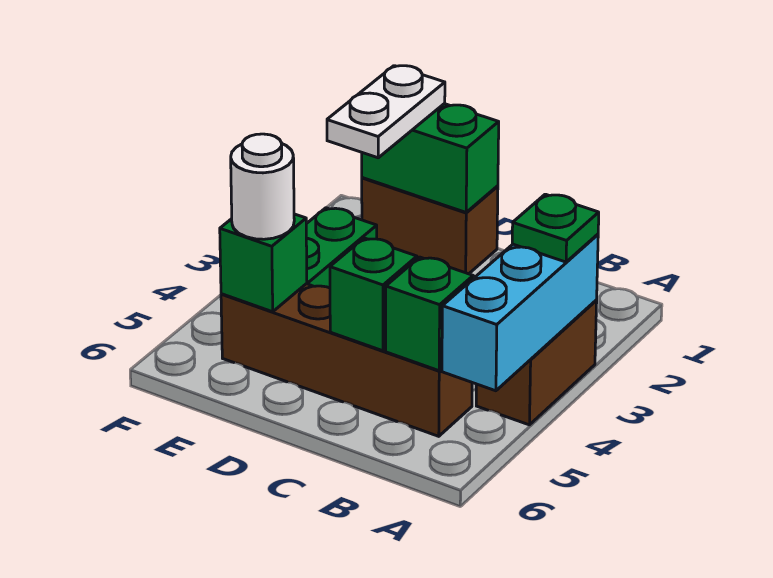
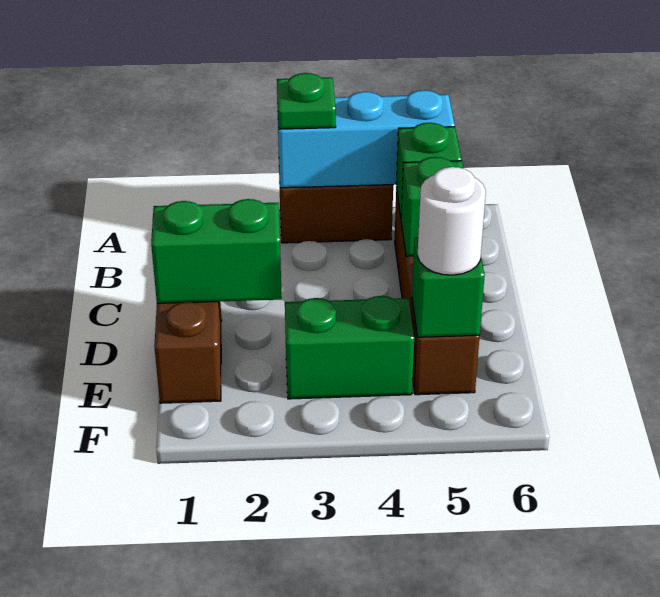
green 1x2 brick [362,104,499,212] -> green 1x2 brick turned to [151,199,282,303]
white 1x2 plate [327,66,445,158] -> none

